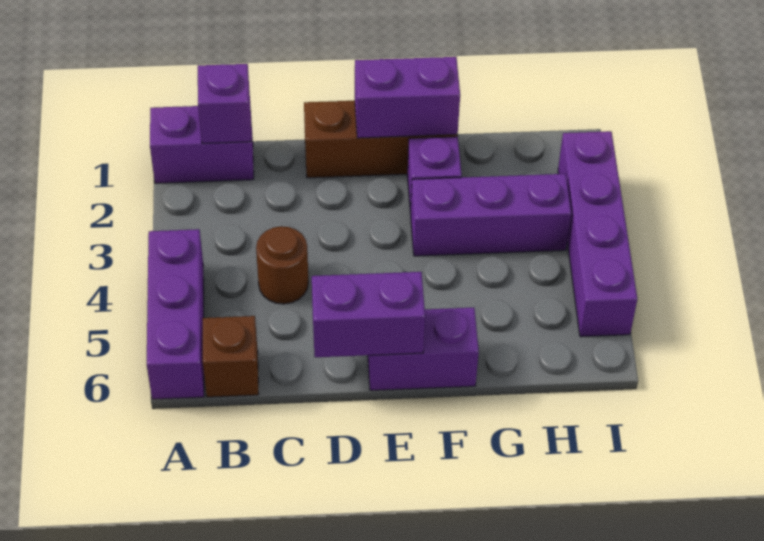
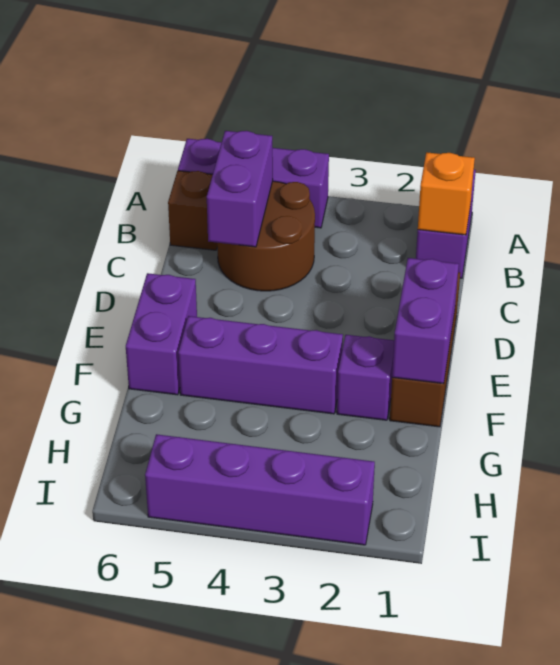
purple 1x1 brick [198,64,251,143] -> orange 1x1 brick [418,152,475,235]
brown 1x1 round brick [256,226,308,304] -> brown 2x2 round brick [217,181,315,291]
purple 1x2 brick [312,272,425,357] -> purple 1x2 brick moved to [207,131,273,247]
purple 1x3 brick [410,174,571,256] -> purple 1x3 brick turned to [178,316,343,414]

